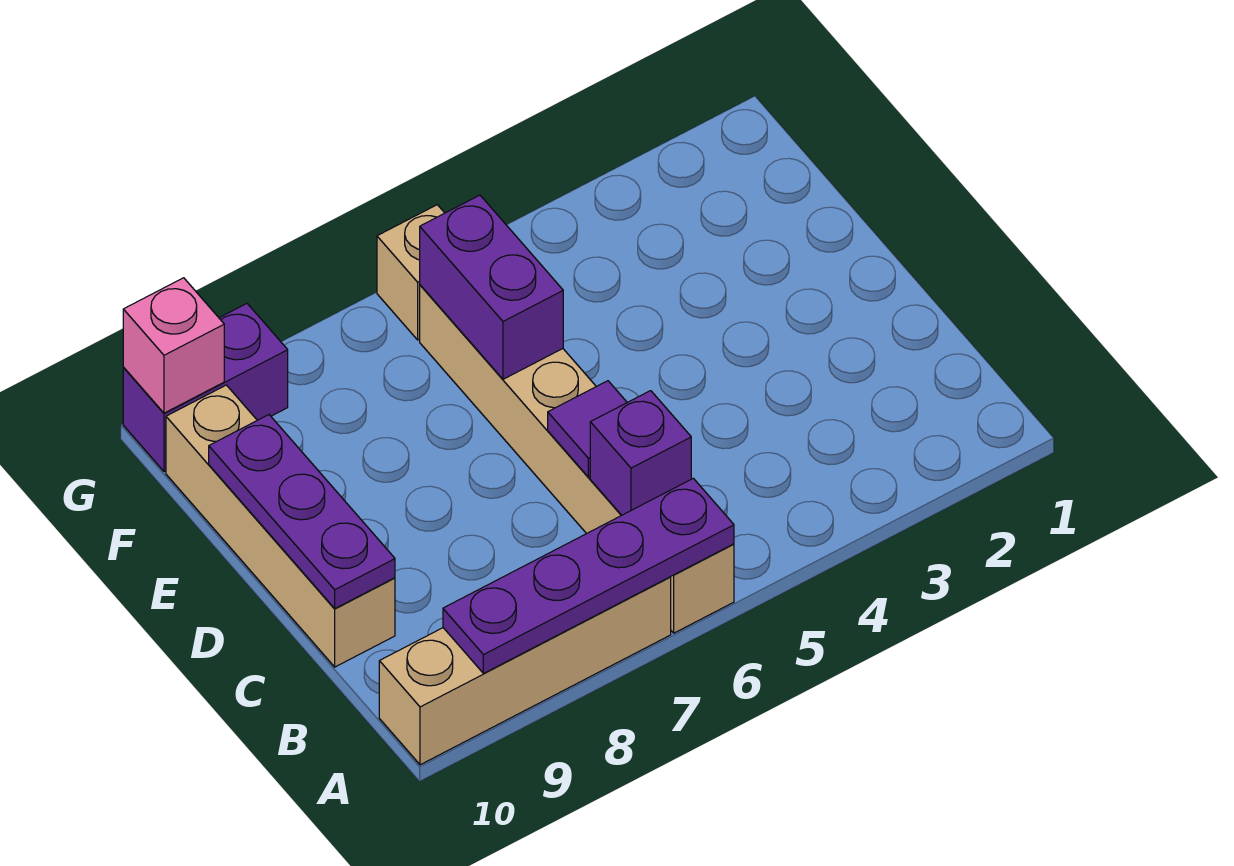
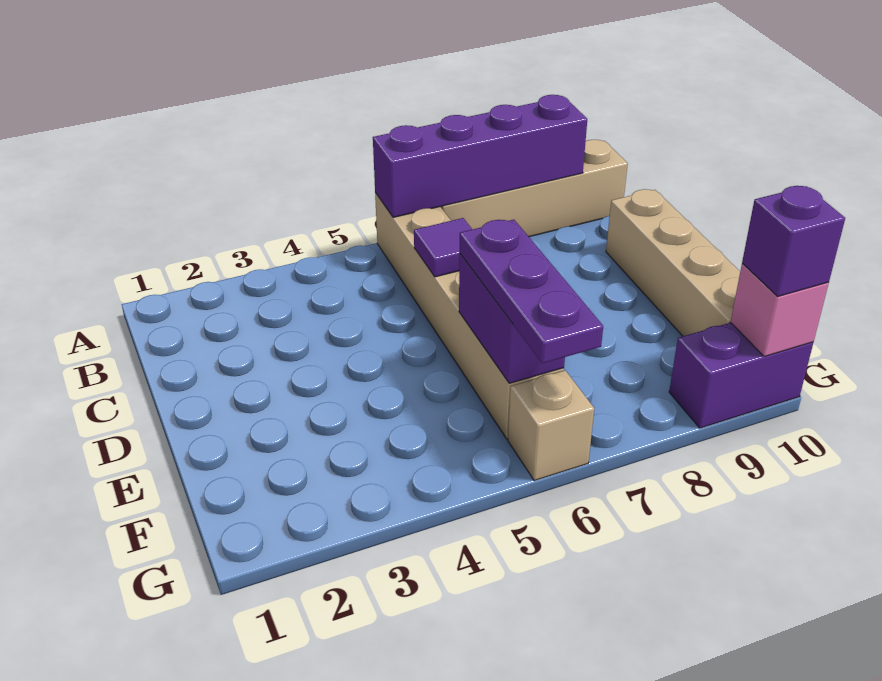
purple 1x4 plate [443,478,734,673] -> purple 1x4 brick [373,95,587,217]
purple 1x1 brick [590,391,691,515] -> purple 1x1 brick moved to [742,186,845,296]
purple 1x3 plate [209,415,395,609] -> purple 1x3 plate moved to [460,220,603,363]

